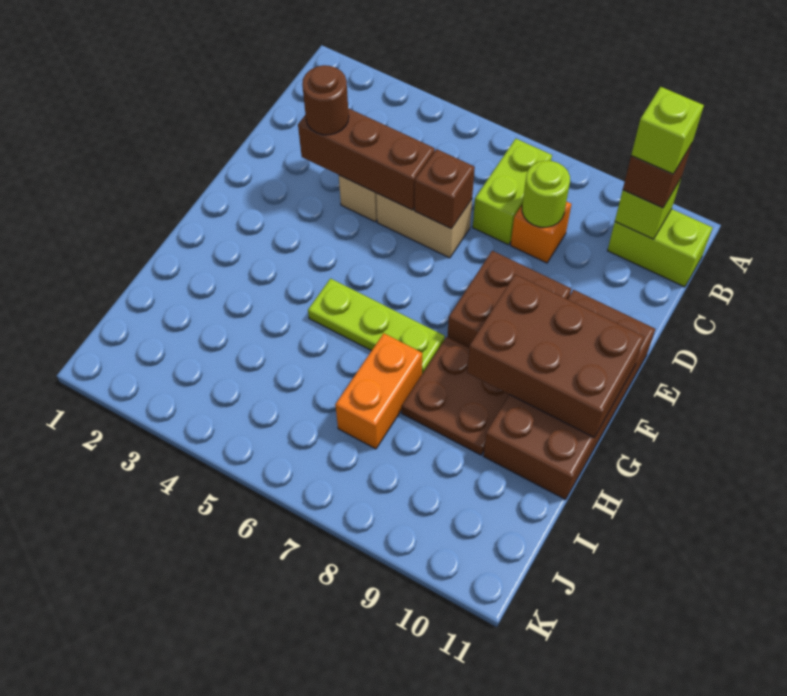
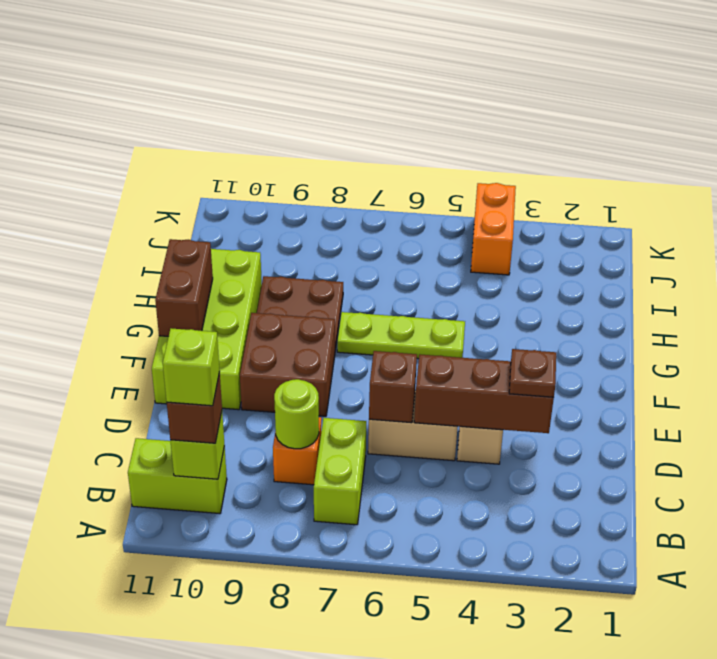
brown 1x1 round brick [302,65,349,135] -> brown 1x1 plate [509,349,556,398]
brown 2x4 brick [483,290,655,499] -> lime 2x4 brick [152,249,262,410]
brown 2x3 brick [467,274,644,437] -> brown 1x2 brick [155,239,213,336]
orange 1x2 brick [335,333,422,449] -> orange 1x2 brick moved to [471,183,516,275]

